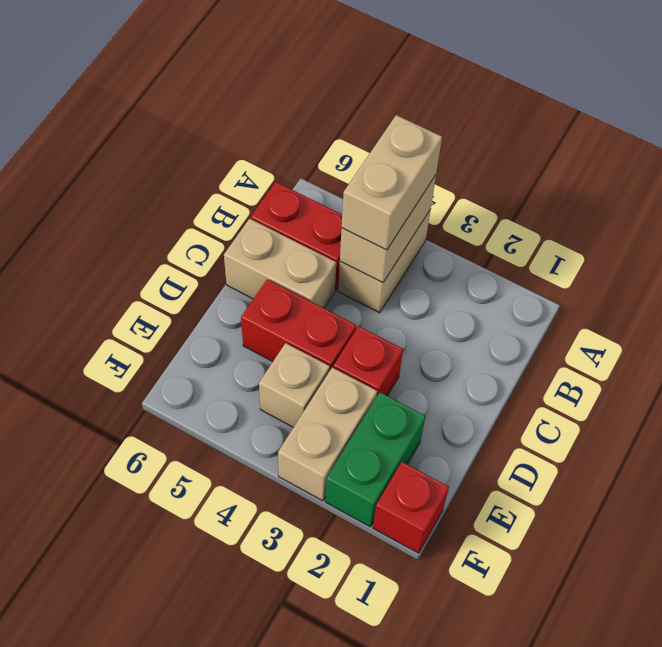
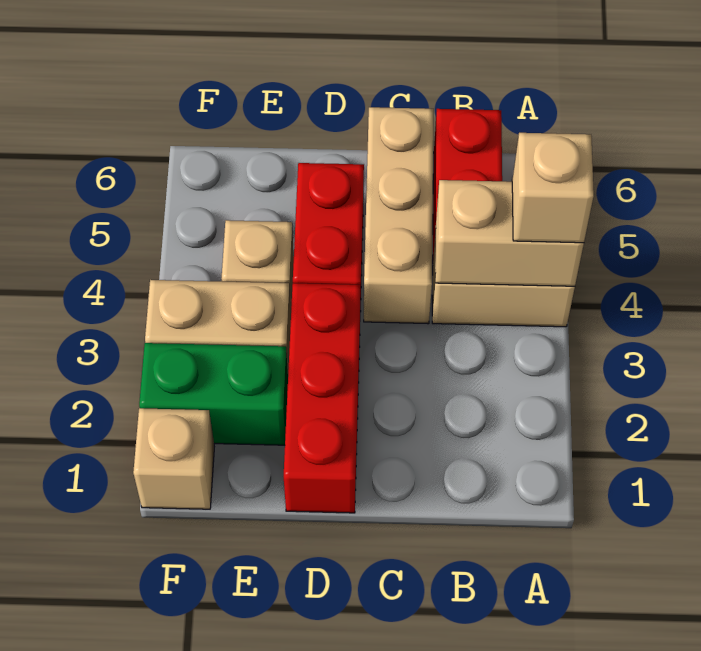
tan 1x2 brick [342,115,442,250] -> tan 1x1 brick [512,133,594,243]
tan 1x2 brick [224,219,336,308] -> tan 1x3 brick [364,107,433,324]
red 1x1 brick [333,326,403,396] -> red 1x3 brick [284,283,360,513]
red 1x1 brick [373,462,449,553] -> tan 1x1 brick [133,408,214,509]

